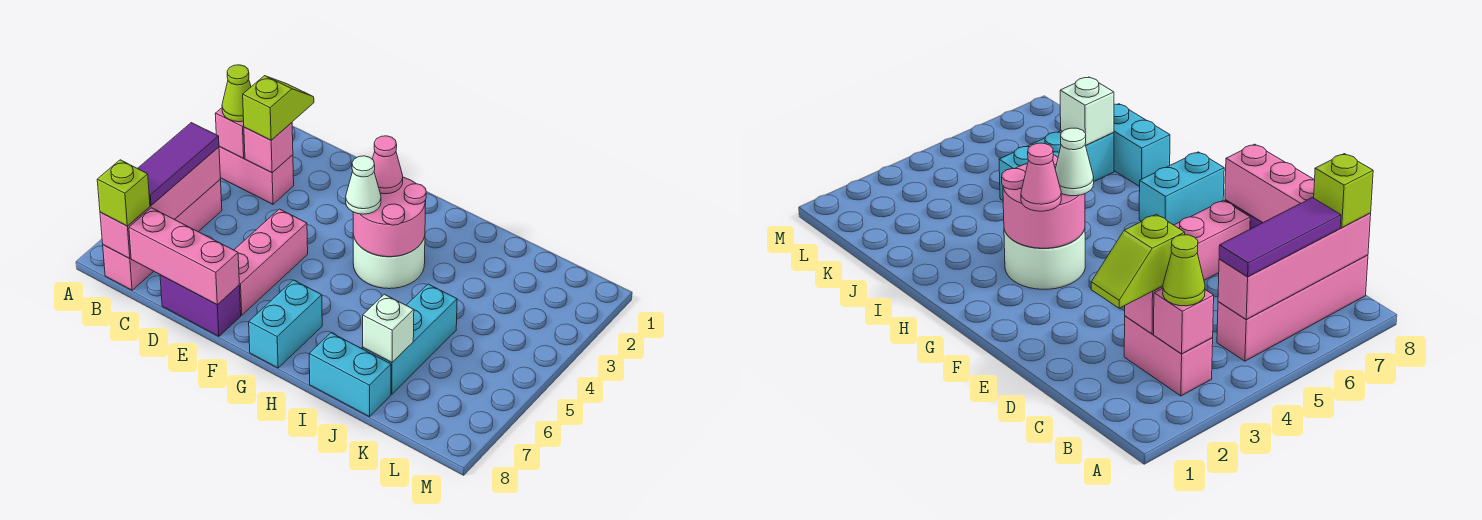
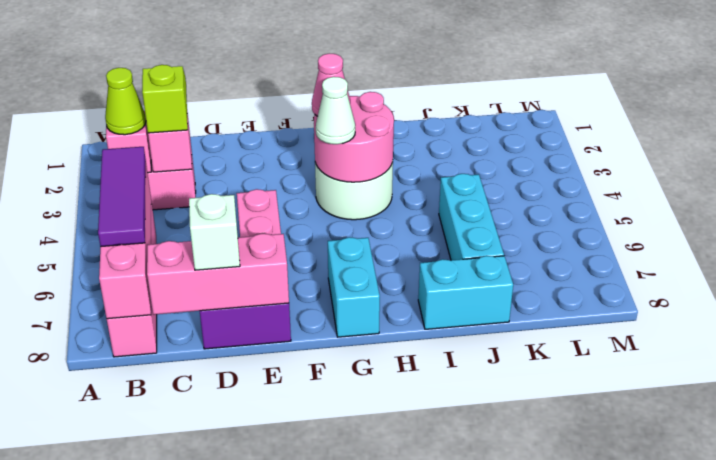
lime 1x1 brick [97,160,150,226] -> none
white 1x1 brick [363,294,414,362] -> white 1x1 brick moved to [189,194,240,270]

